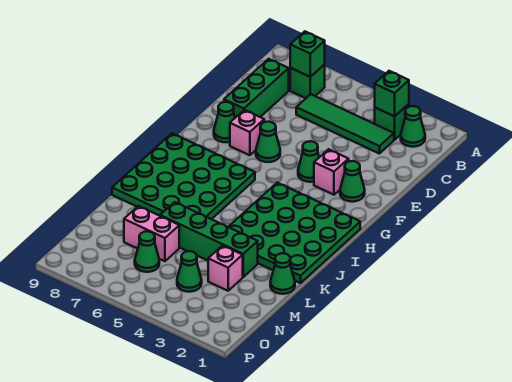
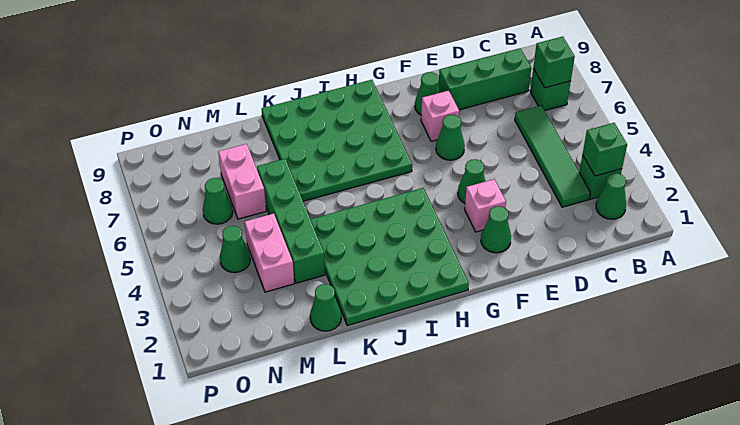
pink 1x1 brick [208,245,243,291] -> pink 1x2 brick [245,214,294,292]

